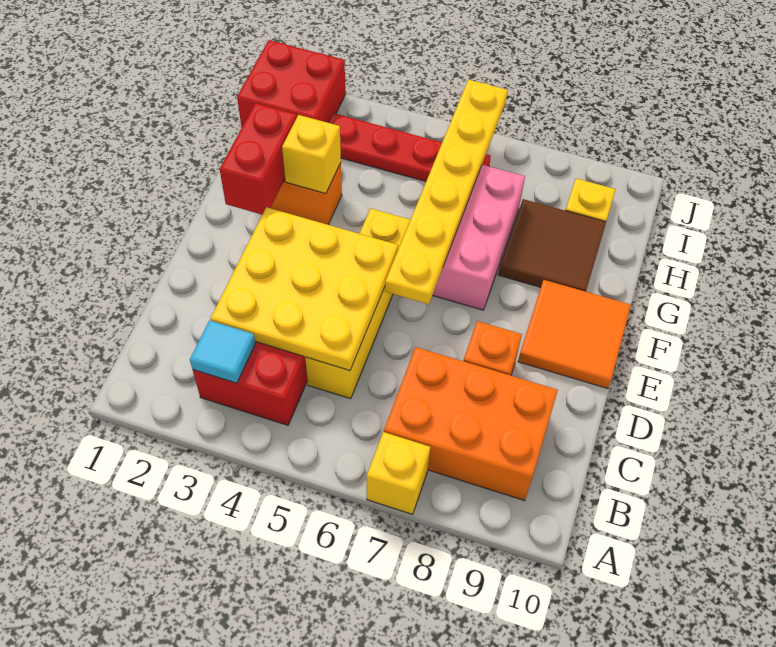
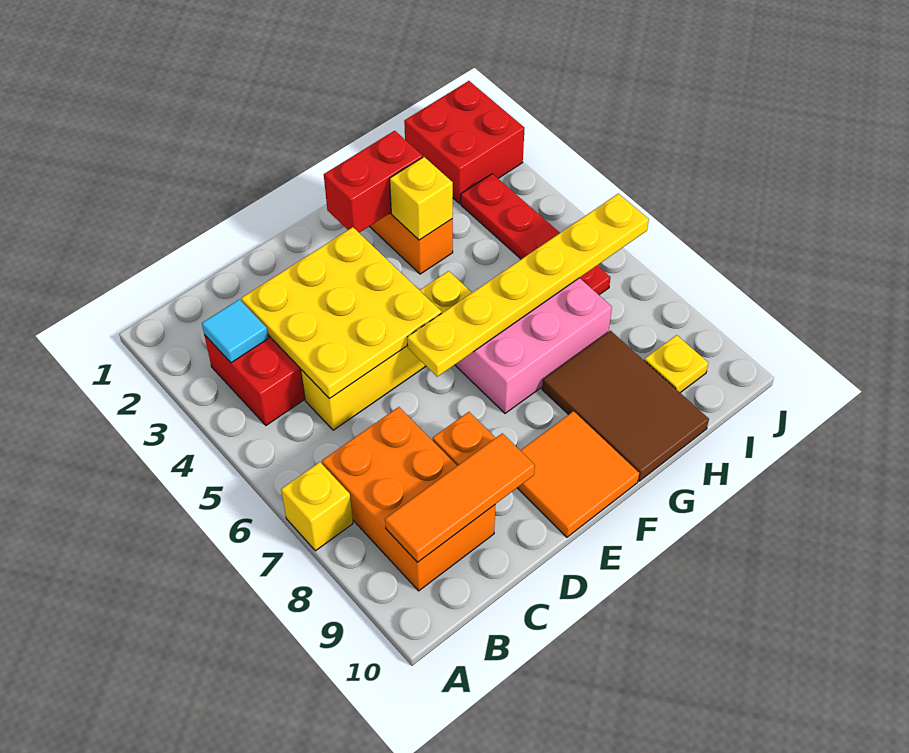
none -> orange 1x3 tile [385,433,535,562]
brown 2x2 tile [498,199,606,292] -> brown 2x3 tile [542,331,709,481]

